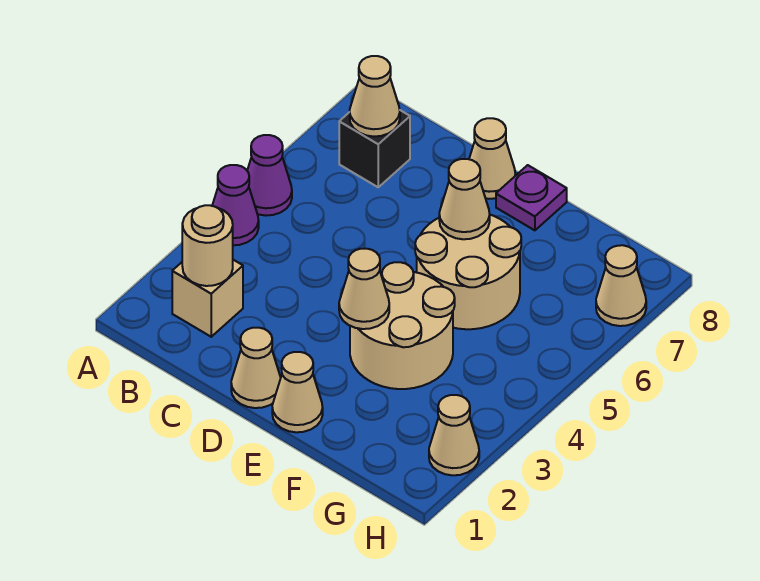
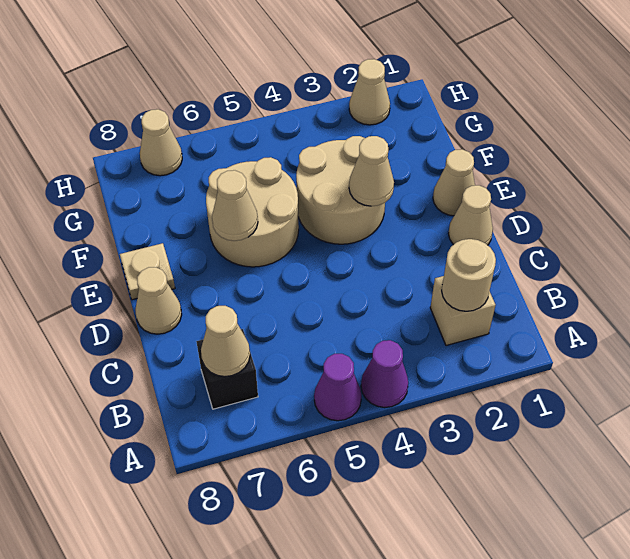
purple 1x1 plate [496,165,567,230] -> tan 1x1 plate [120,243,175,300]

